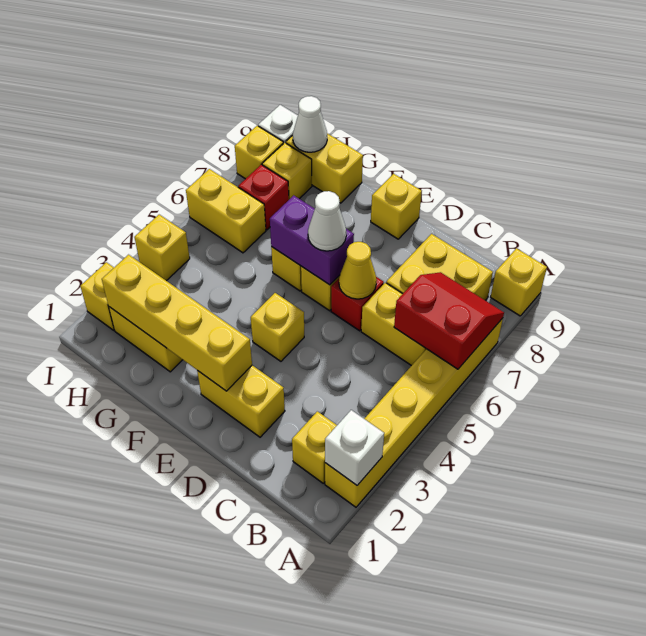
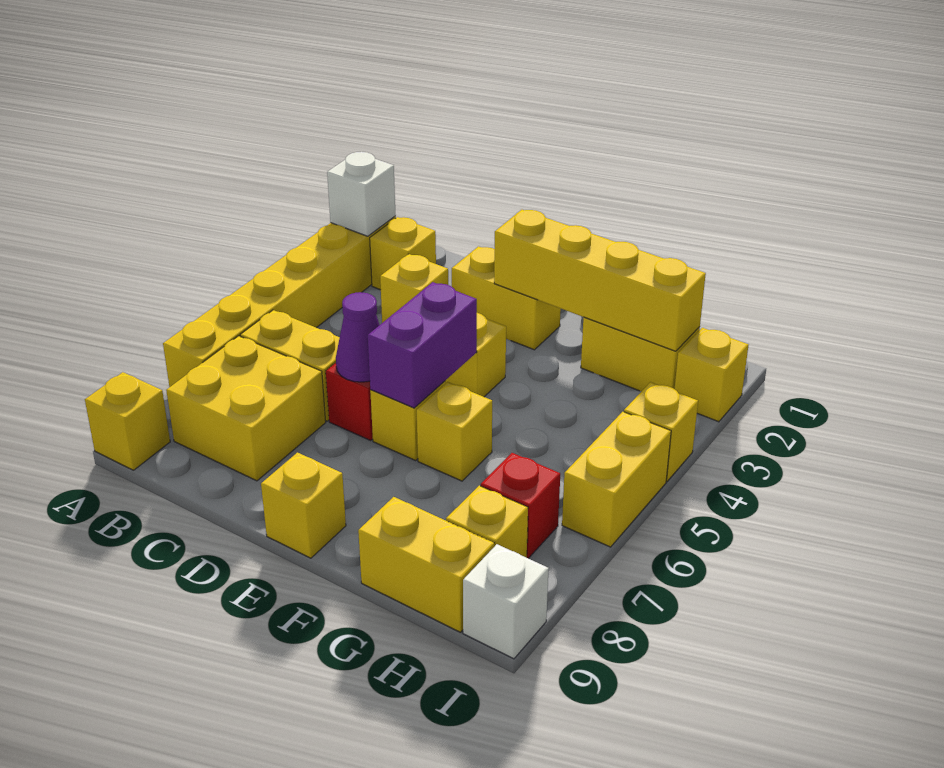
red 2x2 slope [394,272,504,369] -> none
yellow 1x1 cone [339,242,377,299] -> purple 1x1 cone [336,292,379,382]
purple 1x2 brick [270,195,354,285] -> purple 1x2 brick turned to [368,282,477,408]
white 1x1 cone [308,191,346,251] -> none
yellow 1x2 brick [186,169,266,253] -> yellow 1x2 brick turned to [562,412,671,547]
white 1x1 cone [293,96,327,152] -> none
yellow 1x1 brick [235,126,283,179] -> yellow 1x1 brick moved to [380,254,448,323]

